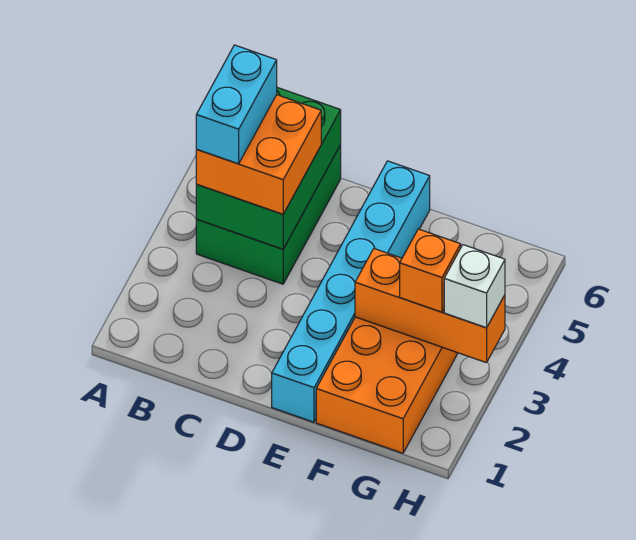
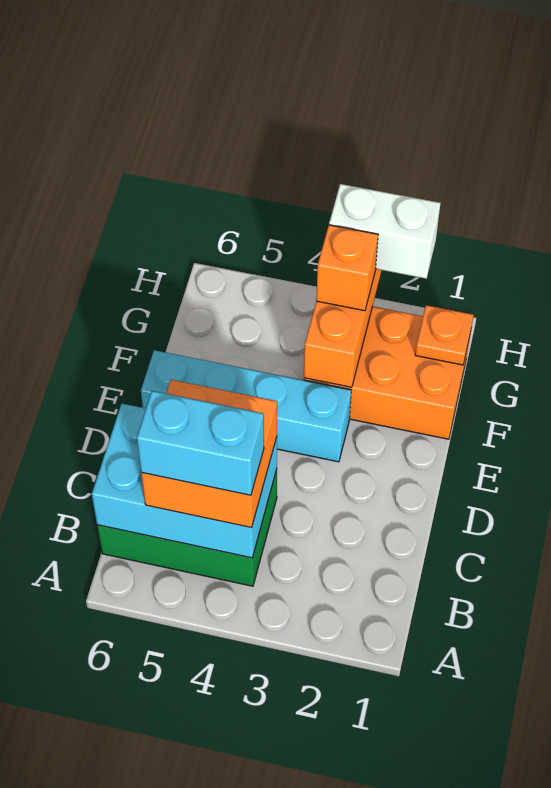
green 2x3 brick [196,88,341,249] -> cyan 2x3 brick [92,404,277,558]
cyan 1x6 brick [272,161,430,422] -> cyan 1x4 brick [141,350,351,462]
none -> orange 1x1 plate [415,305,473,365]
white 1x1 brick [444,245,505,328] -> white 1x2 brick [329,184,441,279]

